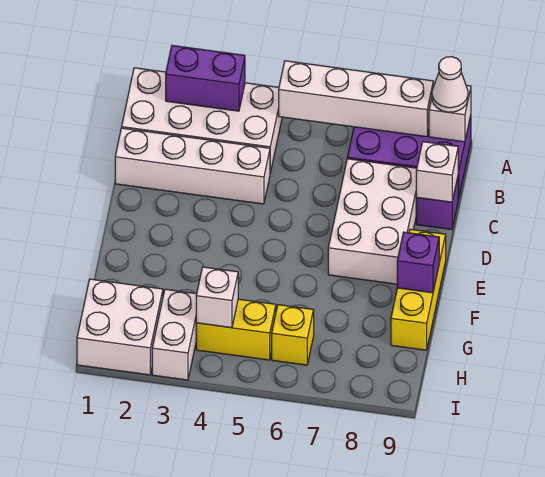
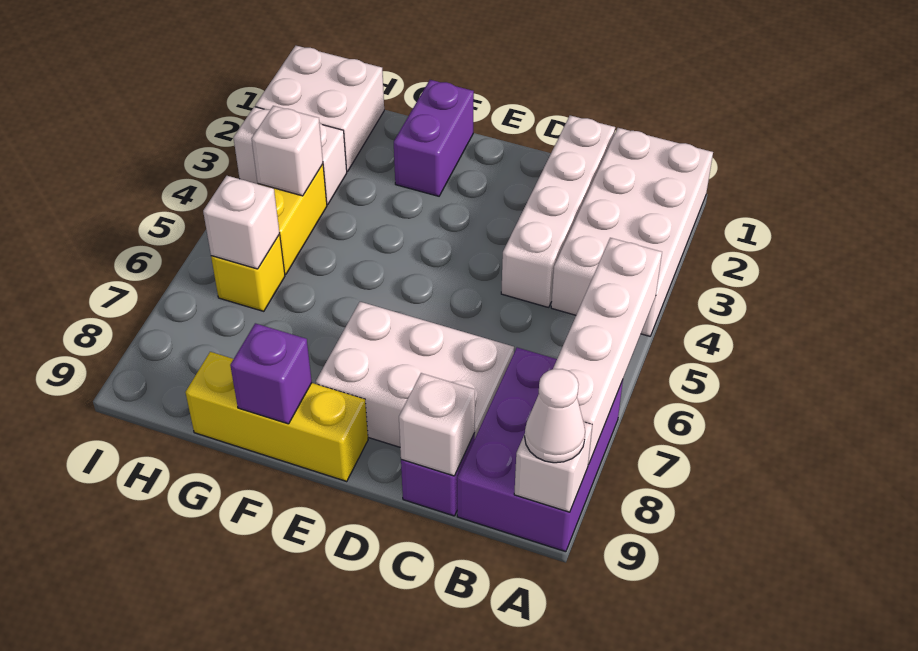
purple 1x2 brick [166,46,245,111] -> purple 1x2 brick moved to [394,80,474,196]
none -> white 1x1 brick [203,176,280,269]

